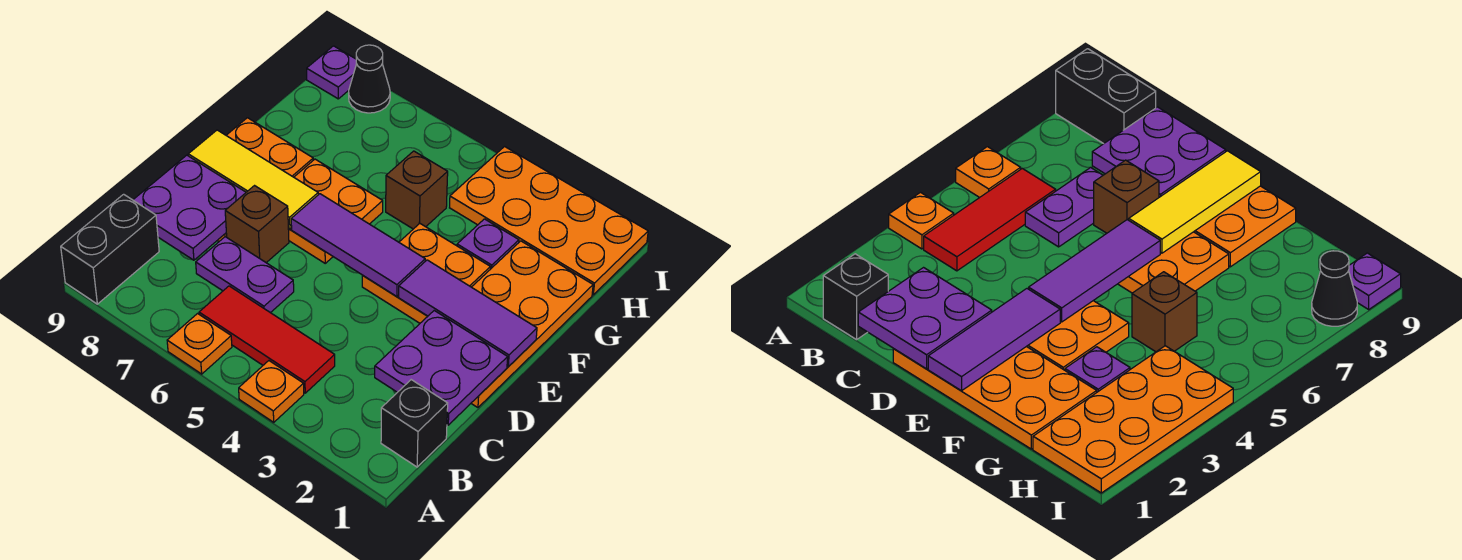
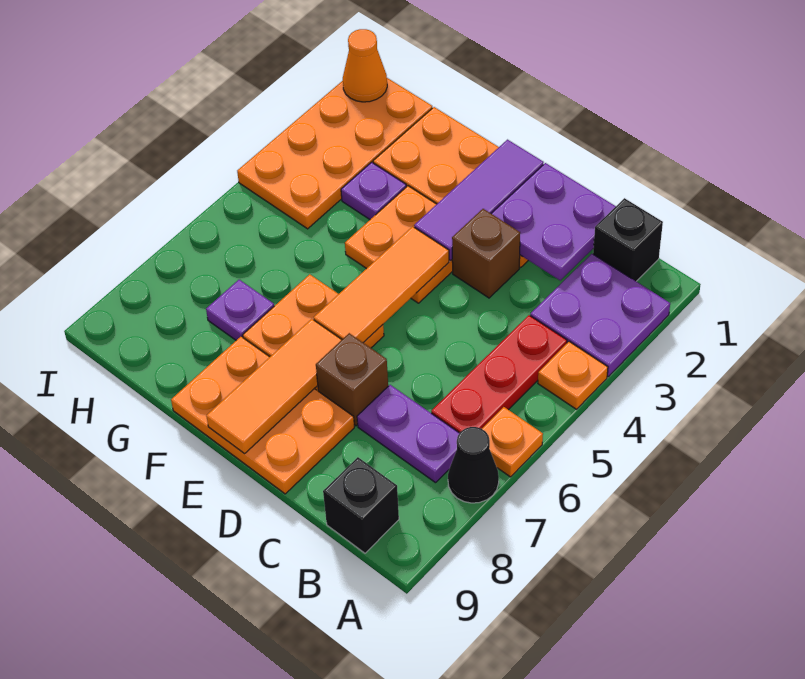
black 1x2 brick [61,194,159,304] -> black 1x1 brick [323,457,399,553]
red 1x3 tile [199,286,335,393] -> red 1x3 plate [431,315,567,433]
purple 1x2 plate [196,237,294,313] -> purple 1x2 plate turned to [357,385,459,483]
purple 2x2 plate [133,155,246,260] -> purple 2x2 plate moved to [530,254,670,377]
purple 1x3 tile [291,194,425,296] -> orange 1x3 tile [314,227,449,343]
yellow 1x3 tile [188,130,318,229] -> orange 1x3 tile [206,319,342,454]
brown 1x1 brick [386,151,448,229] -> brown 1x1 brick moved to [452,209,520,298]
none -> orange 1x1 cone [343,29,387,102]
black 1x1 cone [349,45,390,113] -> black 1x1 cone moved to [448,427,499,503]
purple 1x1 plate [307,46,357,99] -> purple 1x1 plate moved to [206,280,274,340]

